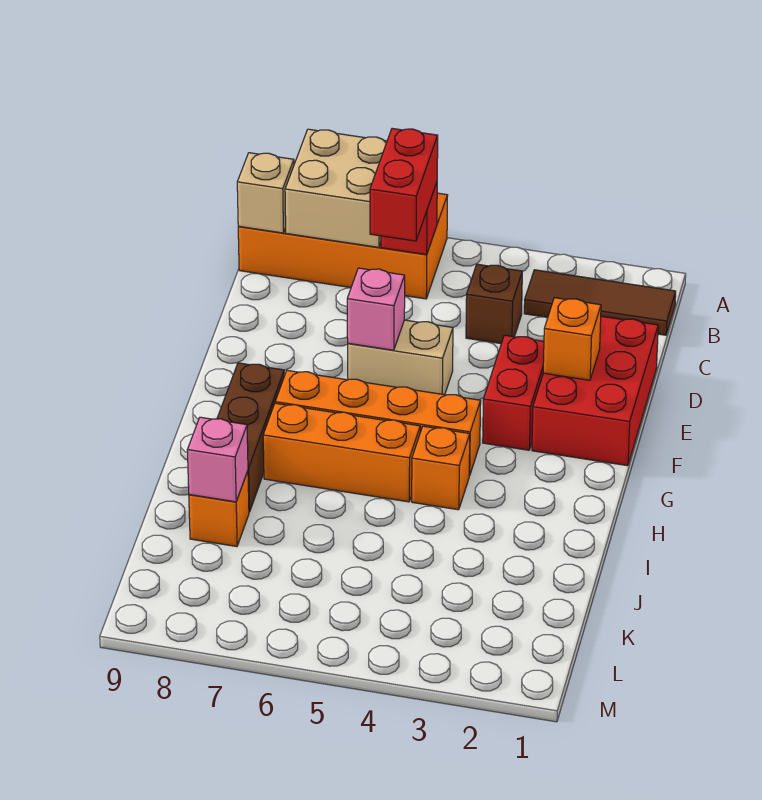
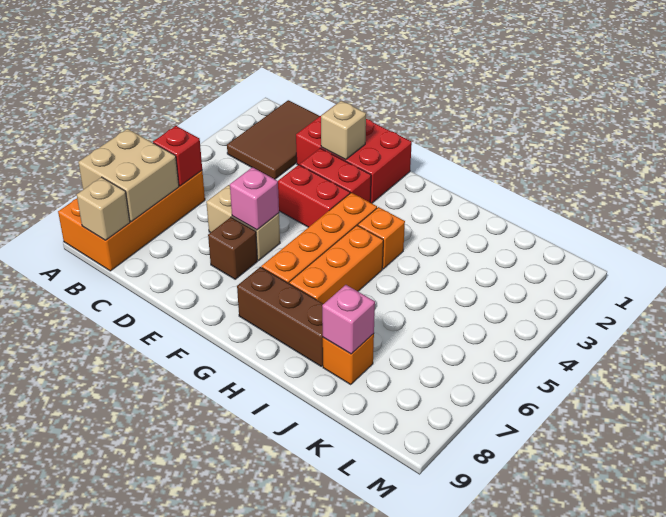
brown 1x3 tile [524,270,676,335] -> brown 2x3 tile [227,100,320,179]
red 1x2 brick [370,128,438,241] -> red 1x2 brick moved to [278,165,350,227]
brown 1x1 brick [466,264,522,344] -> brown 1x1 brick moved to [208,217,257,279]
orange 1x1 brick [543,298,601,380] -> tan 1x1 brick [321,101,366,160]
tan 1x2 brick [348,320,453,395] -> tan 1x2 brick turned to [206,185,280,260]

